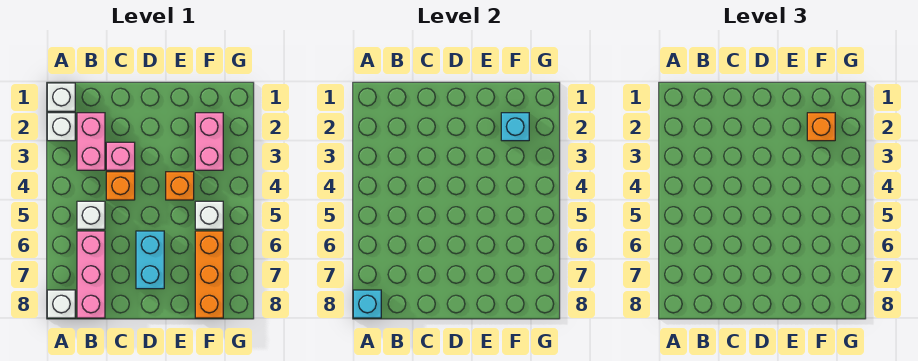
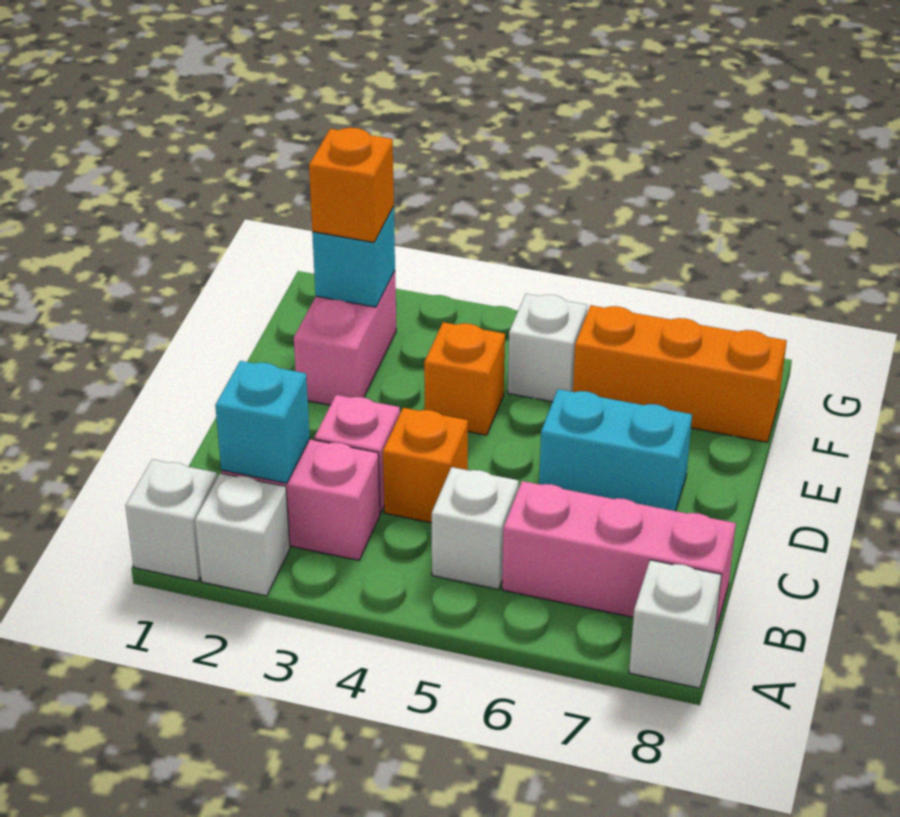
cyan 1x1 brick [353,290,381,318] -> cyan 1x1 brick moved to [215,361,310,483]
pink 1x2 brick [195,113,223,170] -> pink 1x2 brick turned to [294,271,396,405]

